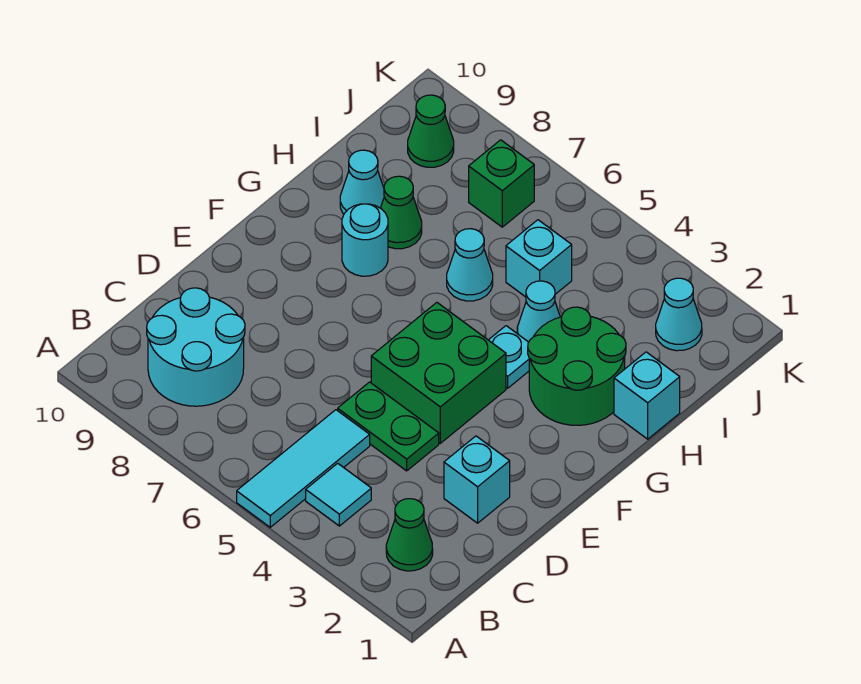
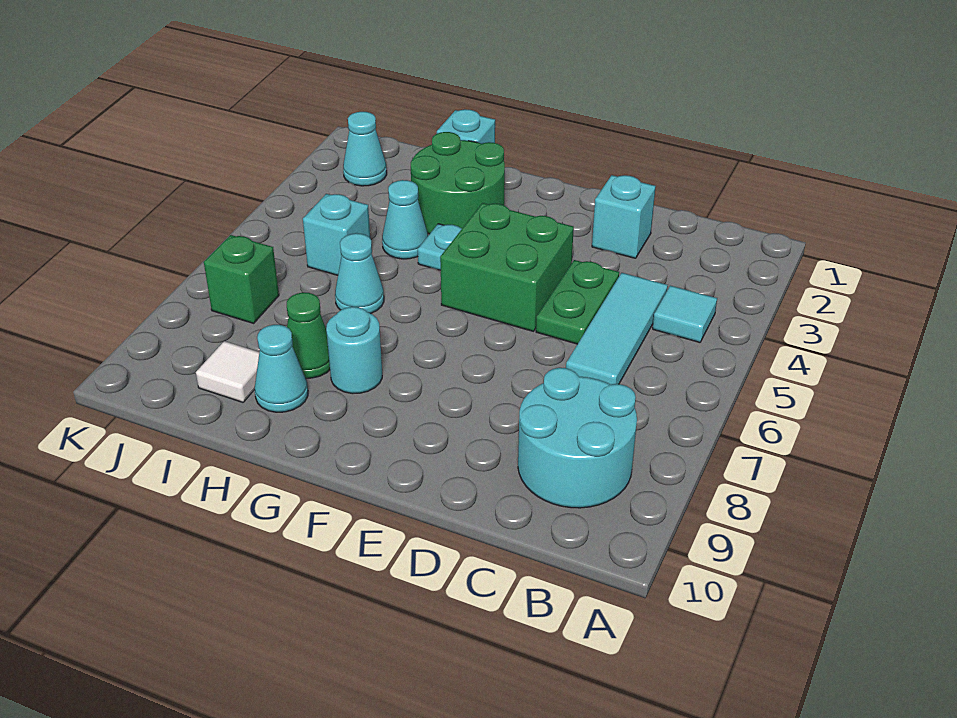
cyan 1x3 tile [237,410,370,527] -> cyan 1x3 tile turned to [566,273,668,385]
green 1x1 cone [386,499,433,571] -> none
none -> white 1x1 tile [196,341,259,402]
green 1x1 cone [408,95,454,167] -> none

